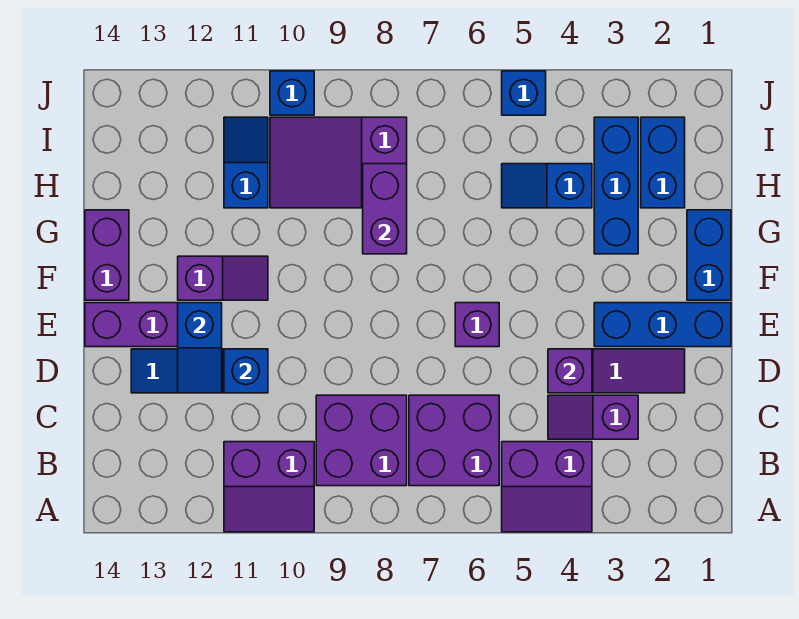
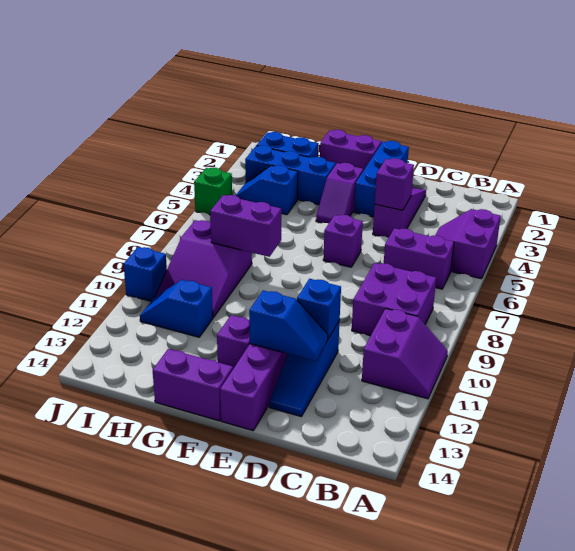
purple 2x2 slope [502,442,592,532] -> purple 2x2 slope turned to [435,209,501,279]
purple 2x2 brick [409,395,499,486] -> purple 1x2 brick [384,228,454,289]
purple 1x2 slope [548,395,638,439] -> purple 1x2 slope moved to [316,163,363,224]
blue 1x2 brick [687,210,731,300] -> purple 1x2 brick [320,130,382,171]
blue 1x2 slope [502,164,592,208] -> blue 1x2 slope turned to [236,165,298,215]
blue 1x1 brick [502,71,546,115] -> green 1x1 brick [194,168,232,215]

